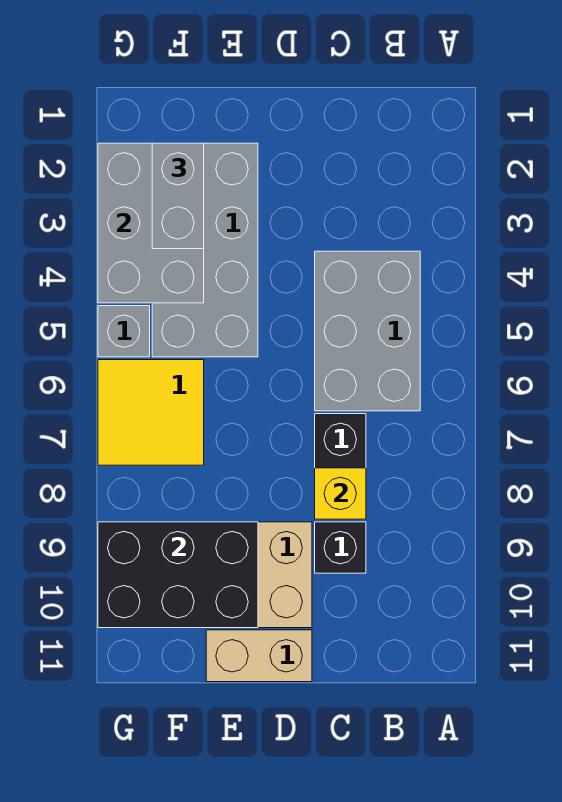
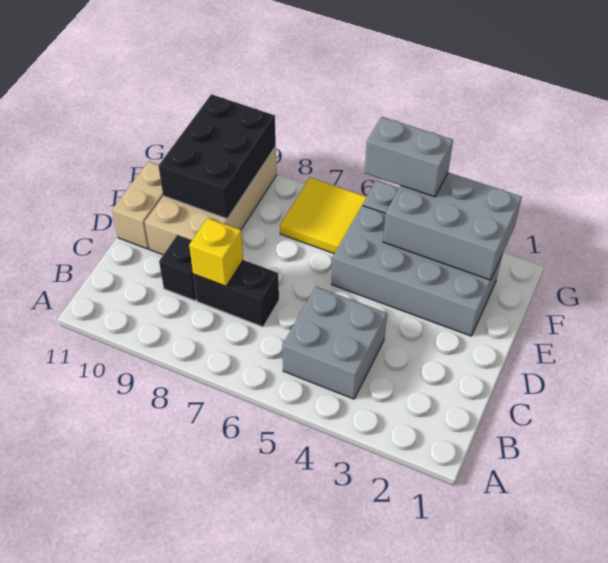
grey 2x3 brick [315,251,420,411] -> grey 2x2 brick [282,287,387,399]
grey 1x2 brick [152,143,204,249] -> grey 1x2 brick moved to [365,117,453,197]

